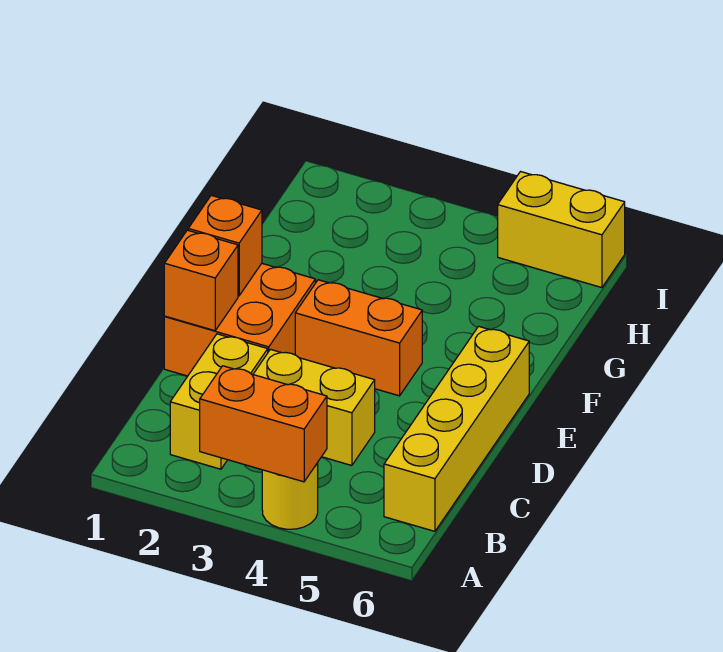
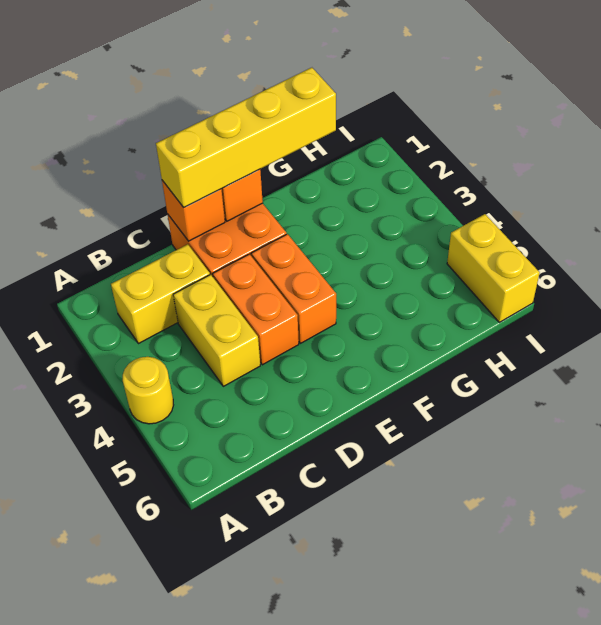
orange 1x2 brick [200,366,327,482] -> orange 1x2 brick moved to [213,254,299,365]
yellow 1x4 brick [384,326,529,531] -> yellow 1x4 brick moved to [156,68,336,207]

